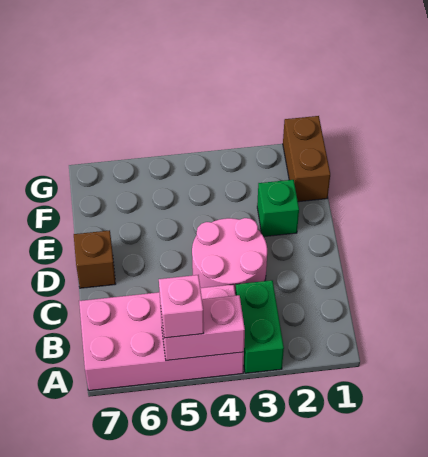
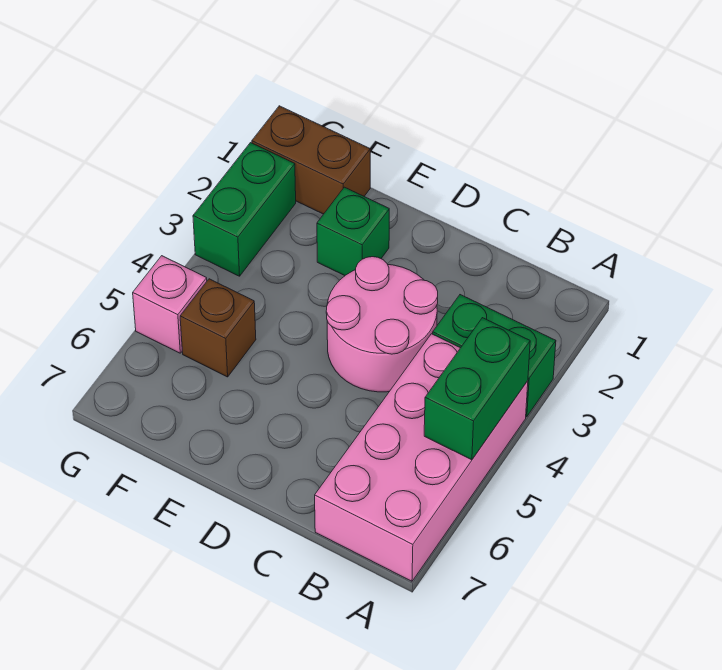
pink 1x2 brick [160,295,245,361] -> green 1x2 brick [424,318,530,460]
pink 1x1 brick [159,275,204,338] -> pink 1x1 brick moved to [133,256,207,353]
brown 1x1 brick [74,230,116,288] -> brown 1x1 brick moved to [180,279,256,377]
none -> green 1x2 brick [193,143,296,276]

